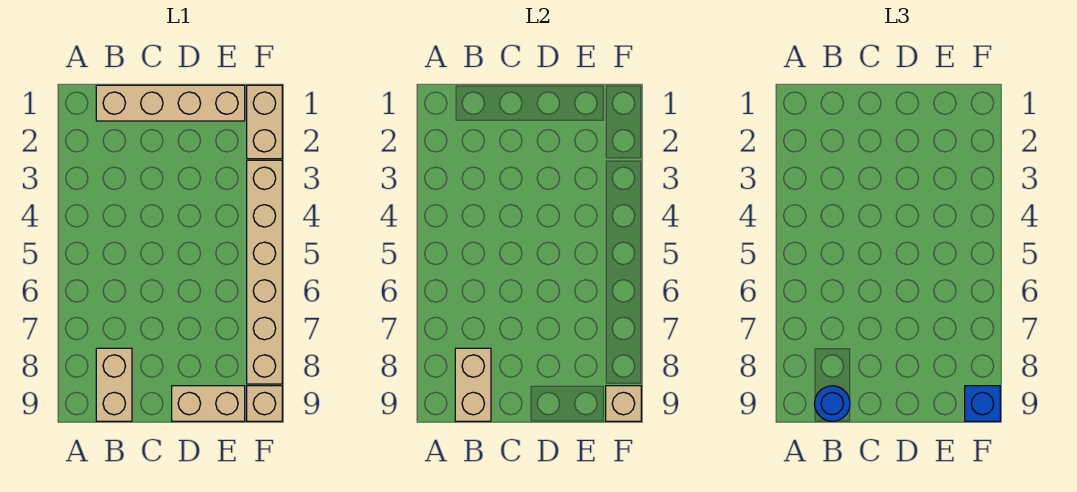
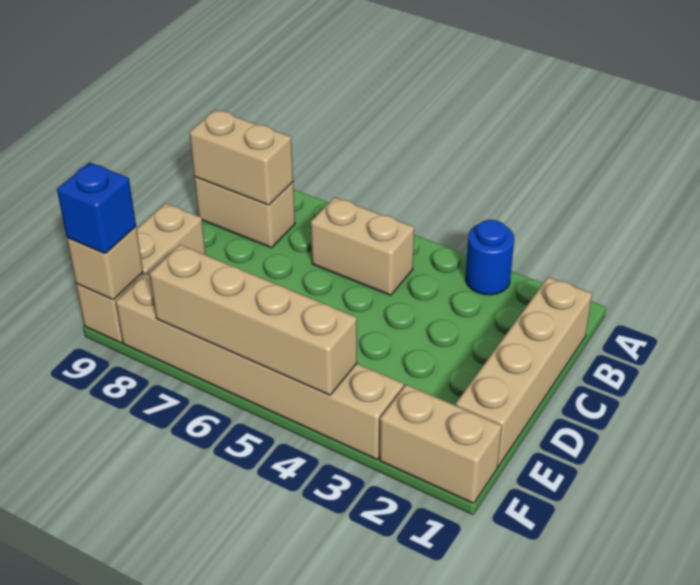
none -> tan 1x2 brick [311,197,414,295]
blue 1x1 round brick [814,386,850,421] -> blue 1x1 round brick moved to [465,220,514,295]
none -> tan 1x4 brick [150,245,357,395]

